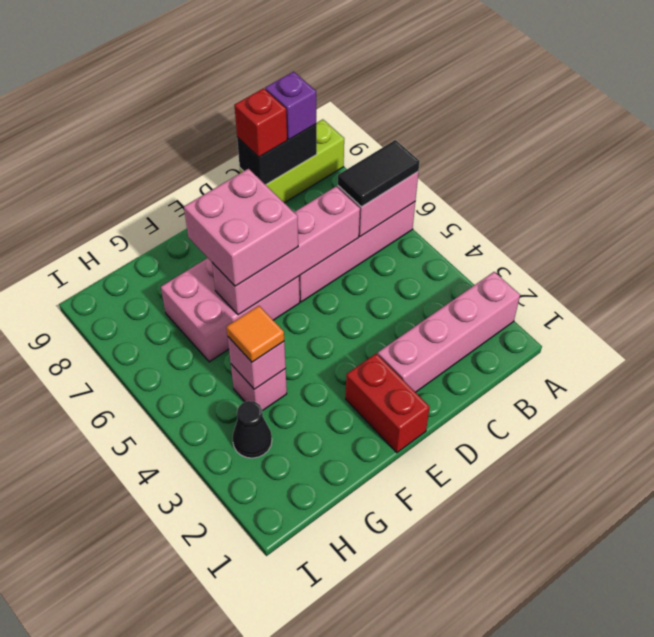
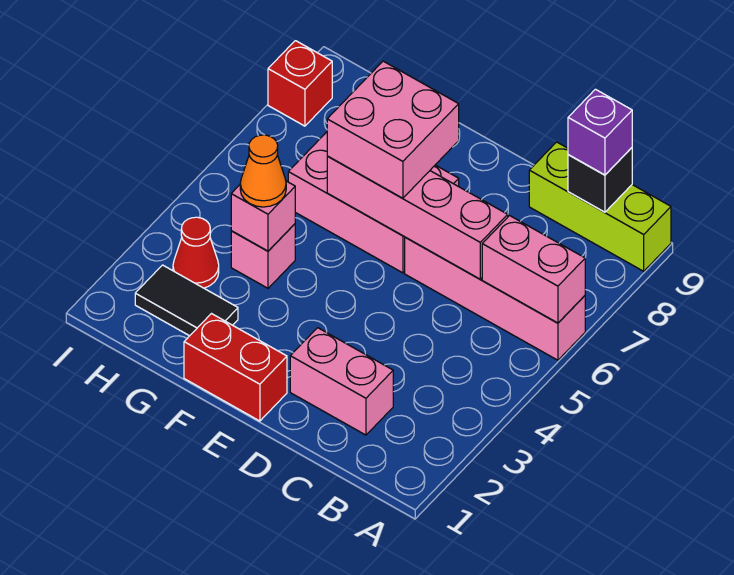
pink 1x4 brick [378,272,520,392] -> pink 1x2 brick [290,328,393,435]
black 1x2 tile [338,140,420,207] -> black 1x2 tile moved to [135,265,238,336]
black 1x2 brick [237,124,317,185] -> black 1x1 brick [568,148,632,212]
red 1x1 brick [234,88,287,157] -> red 1x1 brick moved to [268,41,332,126]
red 1x2 brick [346,354,430,453] -> red 1x2 brick turned to [184,314,287,421]
orange 1x1 tile [226,306,284,362] -> orange 1x1 cone [240,135,286,207]
black 1x1 cone [233,401,272,458] -> red 1x1 cone [173,217,219,288]

